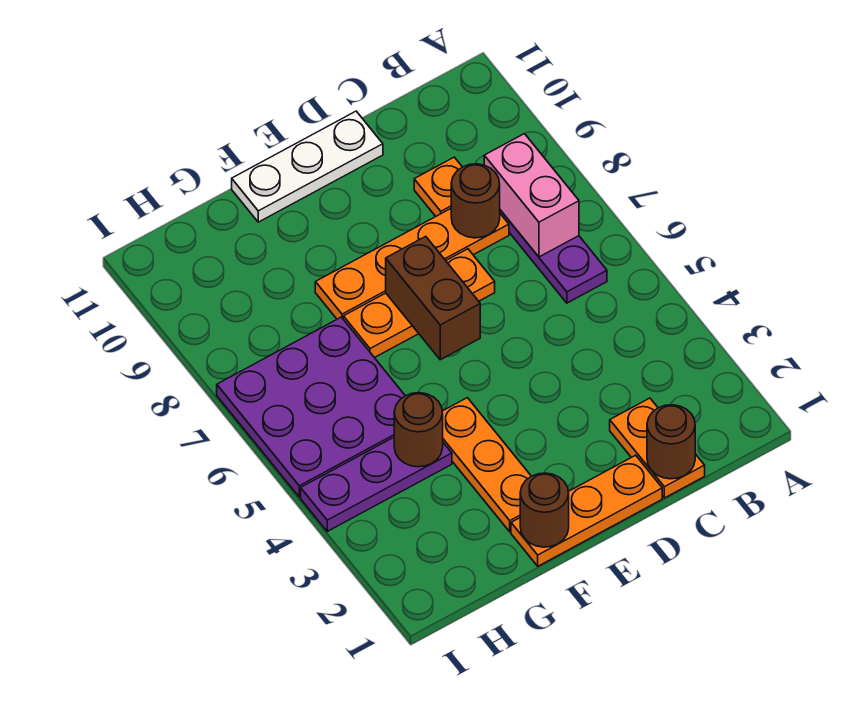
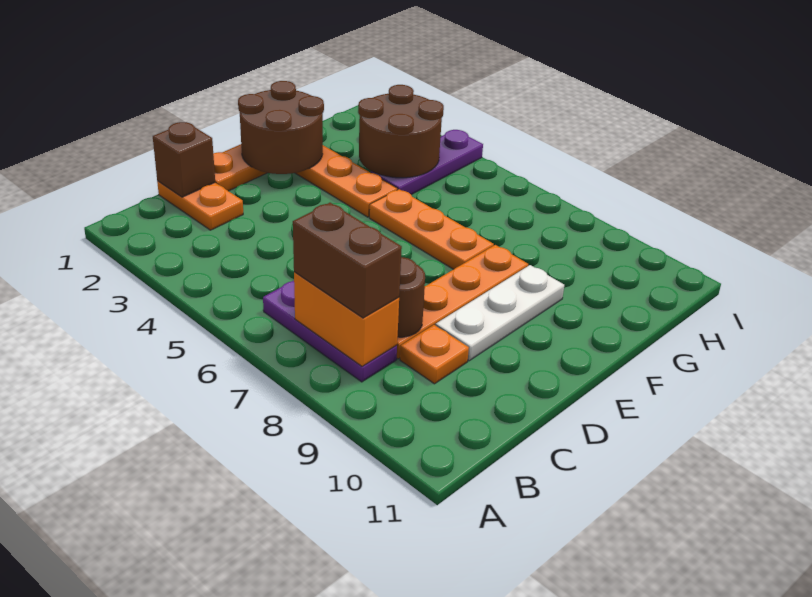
pink 1x2 brick [484,134,579,257] -> orange 1x2 brick [294,272,399,366]
brown 1x1 round brick [647,405,695,479] -> brown 1x1 brick [153,122,215,197]
orange 1x3 plate [343,249,495,358] -> orange 1x3 plate turned to [369,189,494,269]
white 1x3 plate [232,111,383,222] -> white 1x3 plate moved to [436,265,564,361]
brown 1x2 brick [386,236,480,360] -> brown 1x2 brick moved to [293,203,402,318]
brown 1x1 round brick [520,473,569,547] -> brown 2x2 round brick [238,81,324,174]
brown 1x1 round brick [394,393,443,467] -> brown 2x2 round brick [358,85,444,178]
purple 3x3 plate [217,317,405,497] -> none

